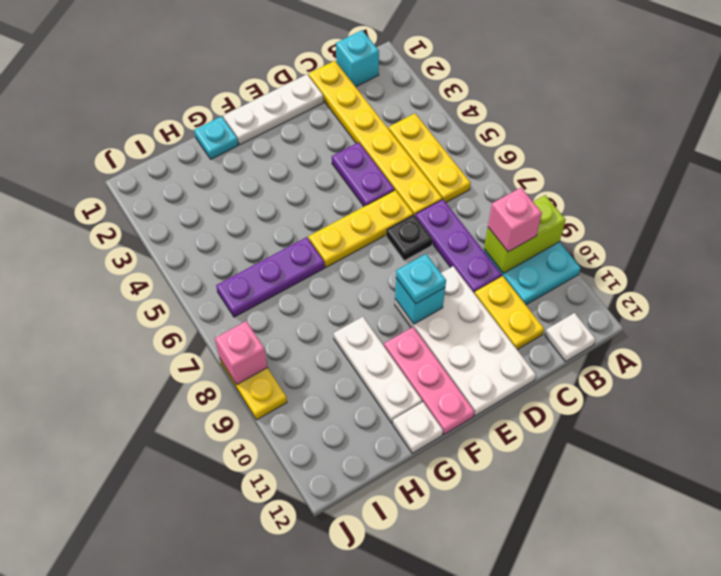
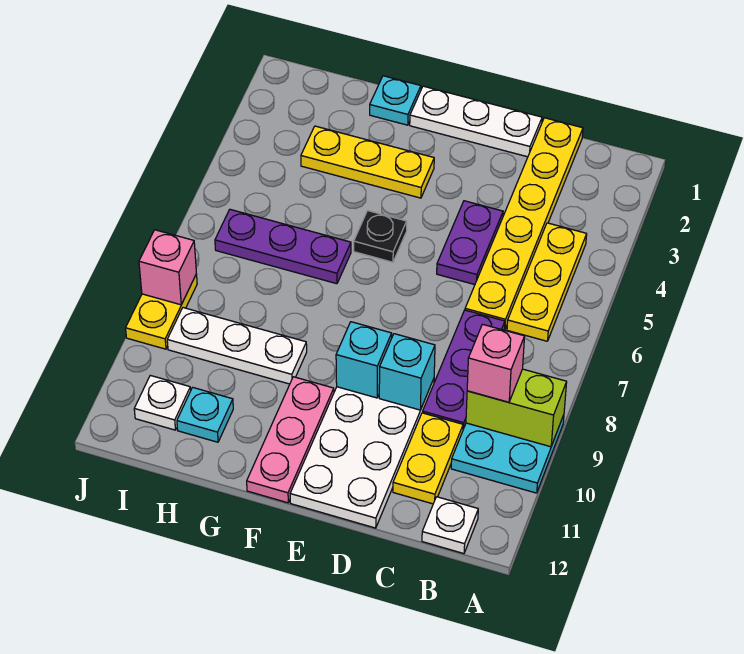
cyan 1x1 brick [336,30,379,87] -> cyan 1x1 brick moved to [379,334,435,410]
yellow 1x3 plate [308,190,413,267] -> yellow 1x3 plate moved to [301,126,434,198]
black 1x1 plate [386,215,433,261] -> black 1x1 plate moved to [354,211,407,262]
cyan 1x1 plate [396,254,446,304] -> cyan 1x1 plate moved to [177,387,233,442]
white 1x3 plate [333,317,422,423] -> white 1x3 plate turned to [167,308,307,384]
white 1x1 plate [393,402,443,453] -> white 1x1 plate moved to [134,375,191,430]

